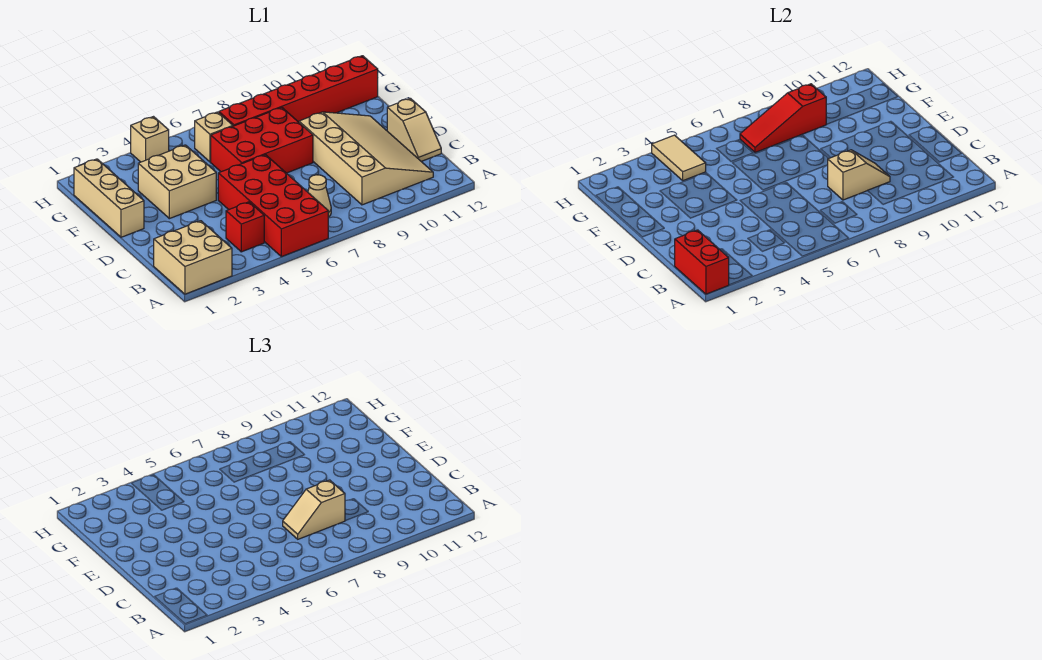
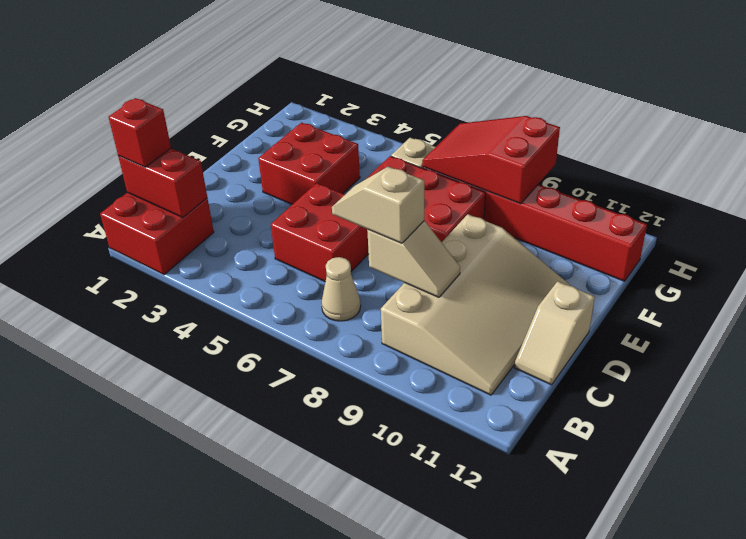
tan 2x2 brick [154,221,232,294] -> red 2x2 brick [100,192,214,275]
red 1x2 brick [675,230,729,294] -> red 1x2 brick turned to [118,149,207,218]
red 2x4 brick [218,155,328,257] -> red 2x2 brick [271,183,369,282]
red 1x1 brick [226,202,264,252] -> red 1x1 brick moved to [109,98,171,167]
tan 1x3 brick [74,159,144,237] -> none
tan 2x2 brick [138,145,216,219] -> red 2x2 brick [258,123,360,205]
tan 1x2 tile [652,135,706,181] -> none
red 1x3 slope [740,84,826,153] -> red 2x3 slope [422,116,560,204]
tan 1x1 brick [131,117,169,162] -> none

